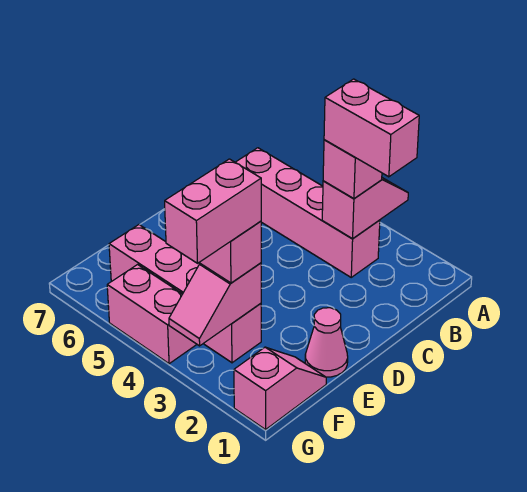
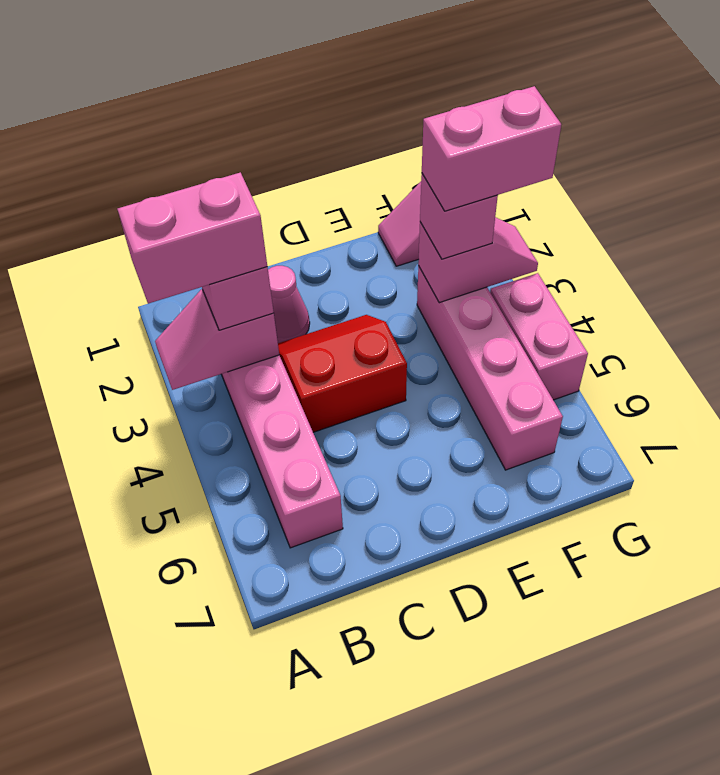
pink 1x2 brick [324,79,419,177] -> pink 1x2 brick turned to [117,172,267,304]
none -> red 2x2 slope [278,315,407,432]
pink 1x1 cone [305,308,348,377] -> pink 1x1 cone moved to [268,266,310,343]

